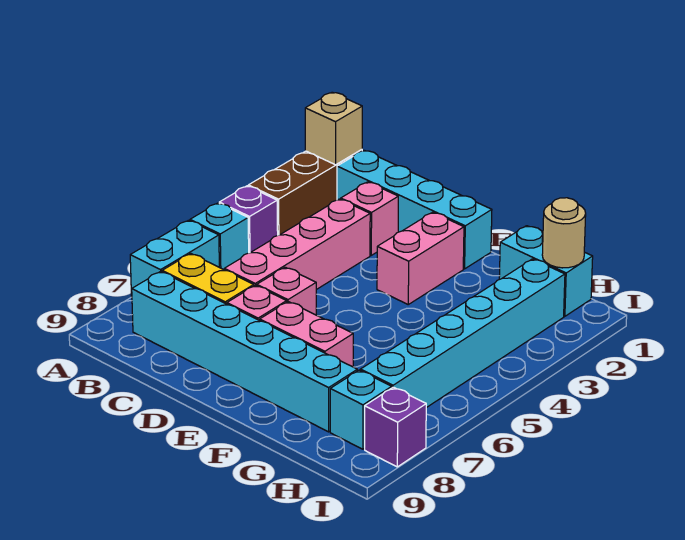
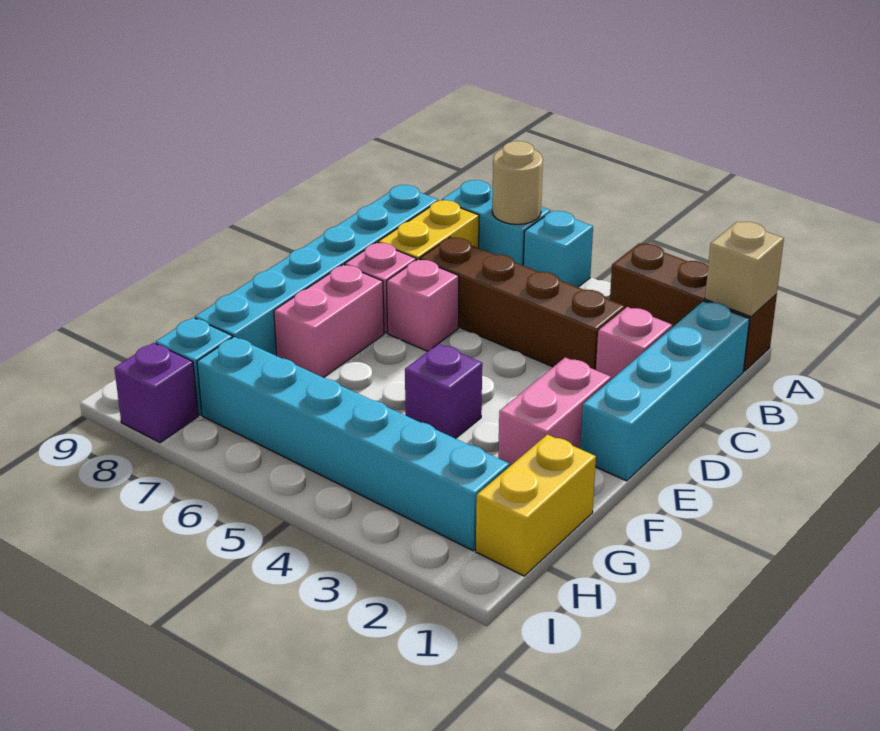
purple 1x1 brick [219,186,278,253] -> purple 1x1 brick moved to [405,344,482,439]
pink 1x4 brick [224,199,370,290] -> brown 1x4 brick [420,237,625,370]
pink 1x2 brick [377,212,464,304] -> pink 1x2 brick turned to [498,358,611,467]
cyan 1x2 brick [499,226,593,316] -> yellow 1x2 brick [476,434,596,576]
tan 1x1 round brick [542,198,586,268] -> tan 1x1 round brick moved to [492,141,543,224]

